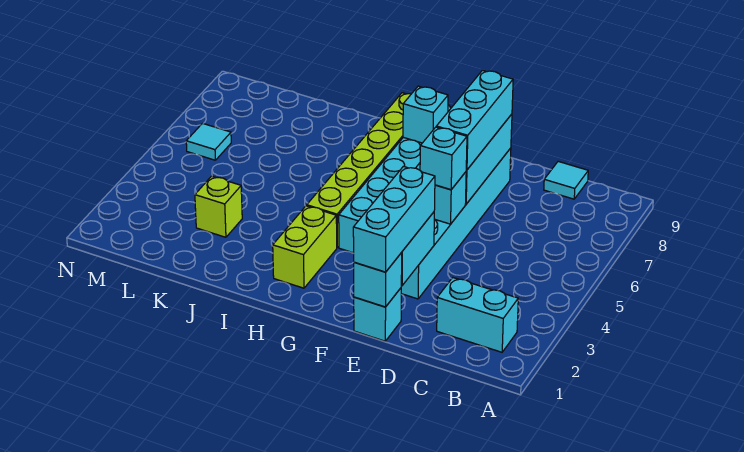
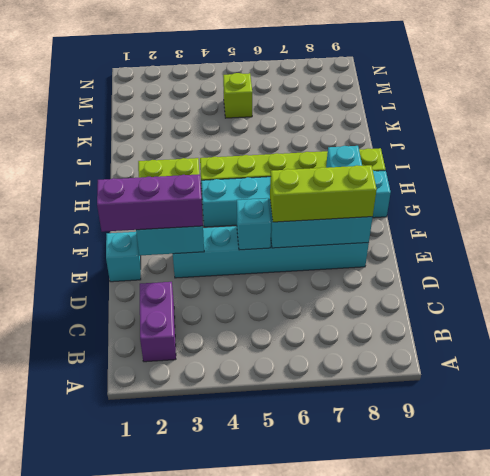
cyan 1x2 brick [437,278,518,352] -> purple 1x2 brick [140,282,176,362]
cyan 1x1 tile [544,161,588,199] -> none
cyan 1x1 brick [354,253,402,307] -> none
cyan 1x3 brick [353,166,435,272] -> purple 1x3 brick [97,174,203,232]
cyan 1x1 brick [420,127,467,190] -> none
cyan 1x3 brick [436,70,513,170] -> lime 1x3 brick [270,165,377,222]
lime 1x1 brick [195,176,242,237] -> lime 1x1 brick moved to [223,73,252,118]
cyan 1x1 tile [186,123,231,160] -> none

